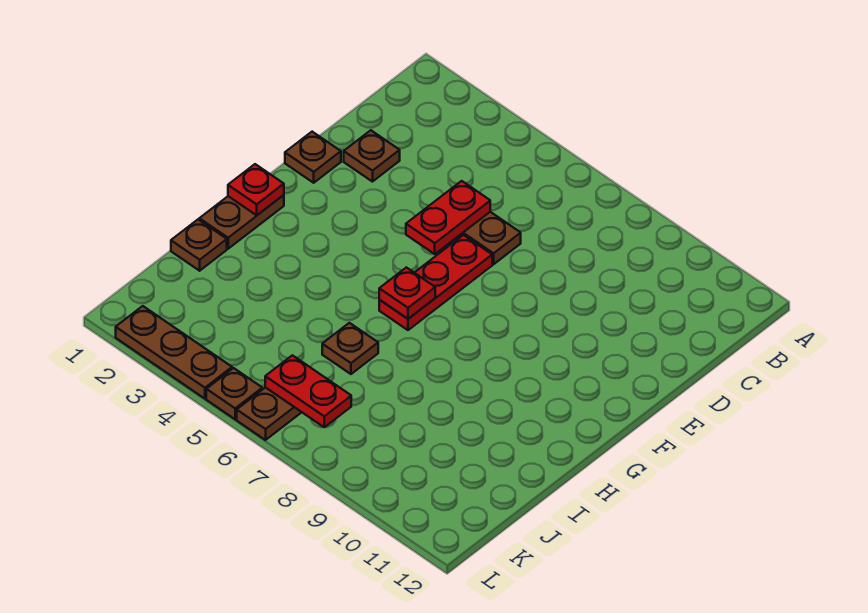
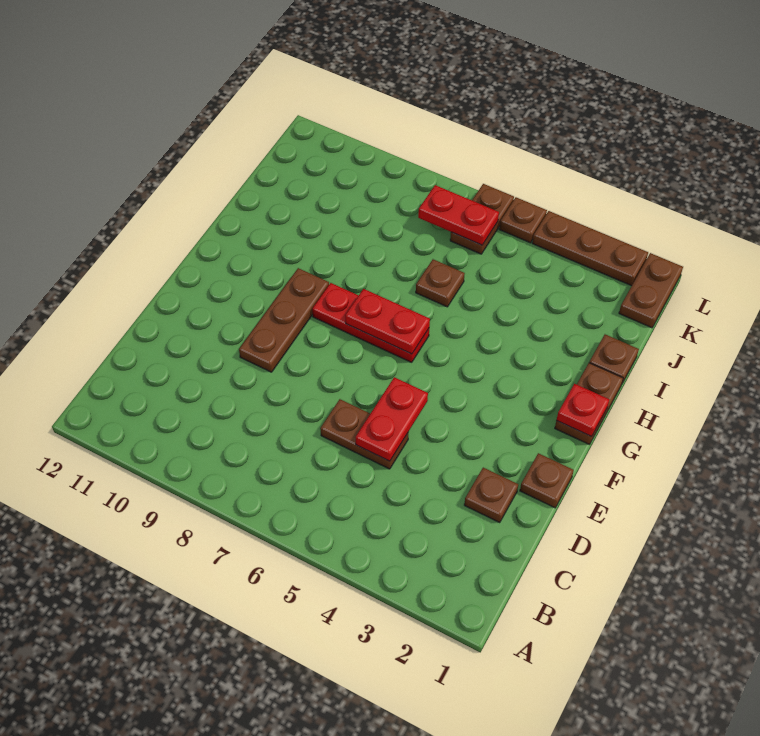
red 1x3 plate [379,235,492,330] -> red 1x3 plate turned to [312,283,429,362]
none -> brown 1x3 plate [239,268,329,372]
red 1x1 plate [379,267,435,319] -> red 1x2 plate [345,289,430,354]
none -> brown 1x2 plate [619,253,683,328]

